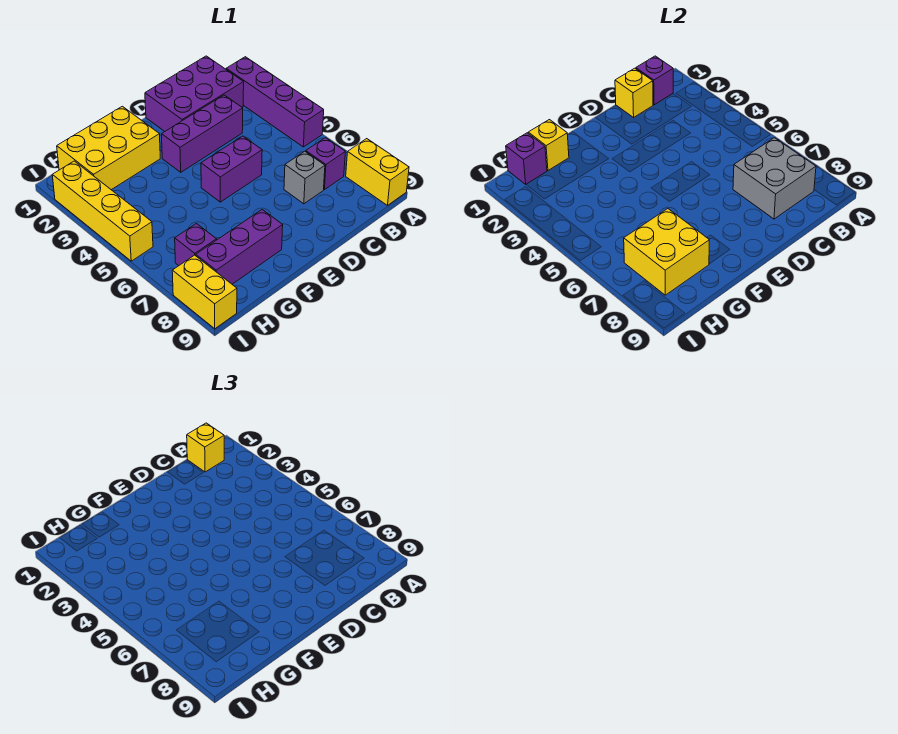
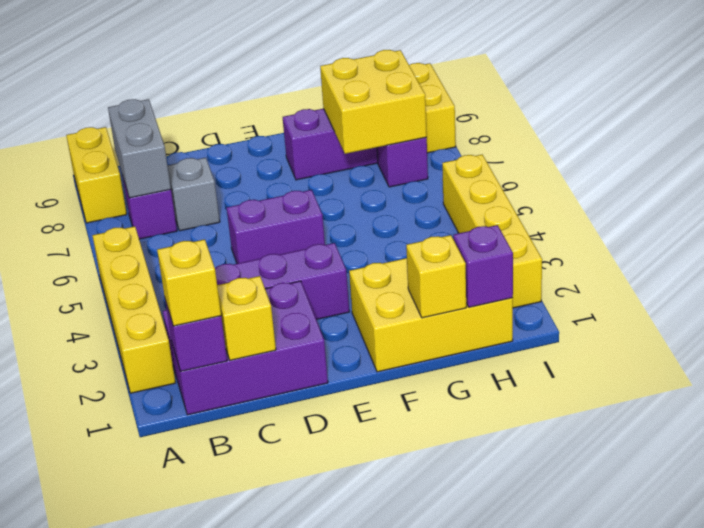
purple 1x4 brick [226,57,324,147] -> yellow 1x4 brick [92,226,176,393]
grey 2x2 brick [733,138,816,219] -> grey 1x2 brick [108,99,171,198]

